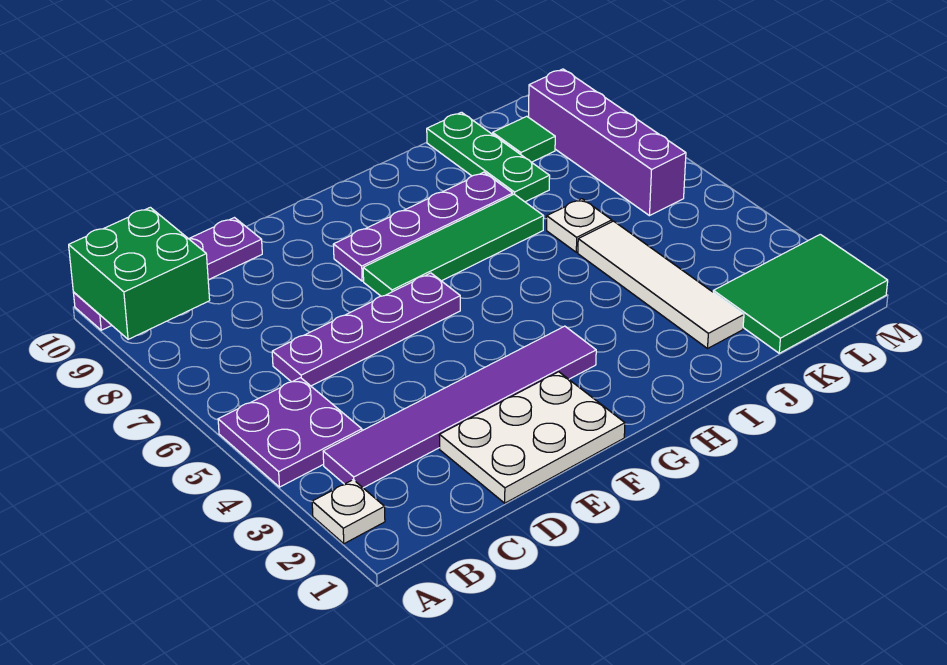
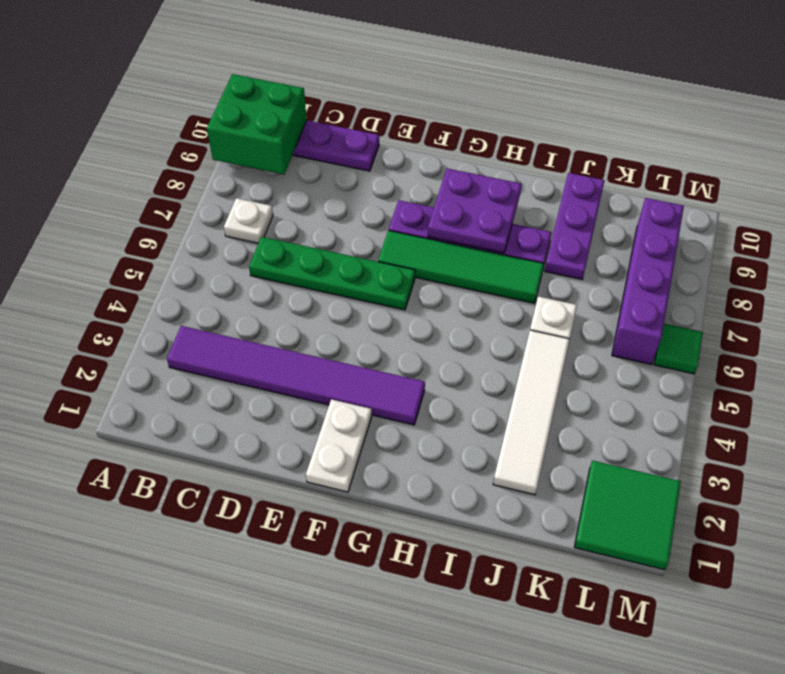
white 1x1 plate [312,480,385,544] -> white 1x1 plate moved to [224,198,273,243]
purple 2x2 plate [218,378,362,487] -> purple 2x2 plate moved to [428,168,522,253]
purple 1x4 plate [272,273,460,386] -> green 1x4 plate [249,237,415,310]
white 2x3 plate [439,372,625,503] -> white 1x2 plate [306,399,372,492]
green 1x3 plate [427,112,550,202] -> purple 1x3 plate [545,173,605,279]
green 2x3 tile [713,234,888,353] -> green 2x2 tile [575,461,681,570]
green 1x1 tile [493,116,555,162] -> green 1x1 tile moved to [654,324,703,374]

